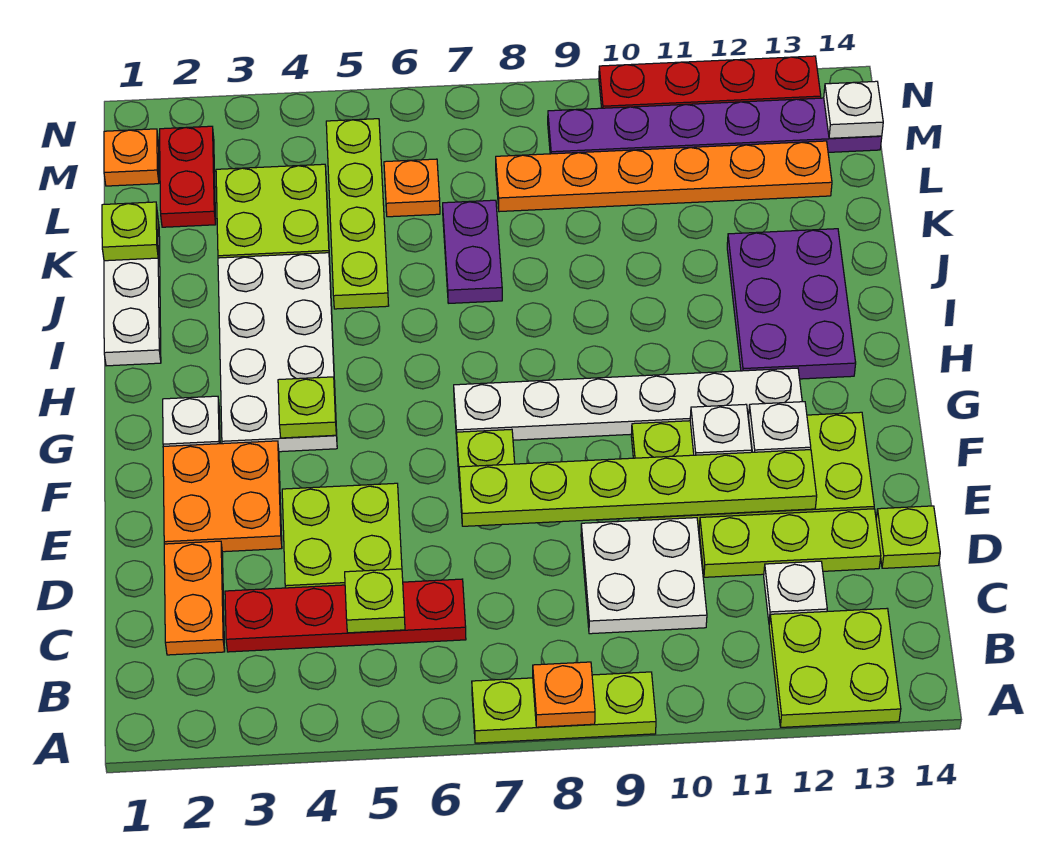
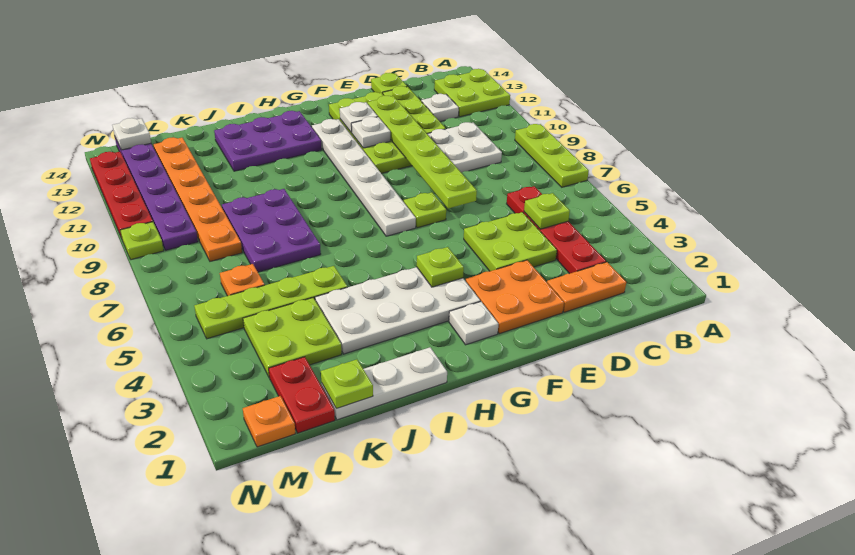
orange 1x1 plate [533,662,595,727] -> none
purple 1x2 plate [443,200,502,303] -> purple 2x3 plate [222,189,321,272]
red 1x2 plate [160,126,216,227] -> red 1x2 plate turned to [269,357,335,433]
none -> lime 1x1 plate [120,222,164,260]

